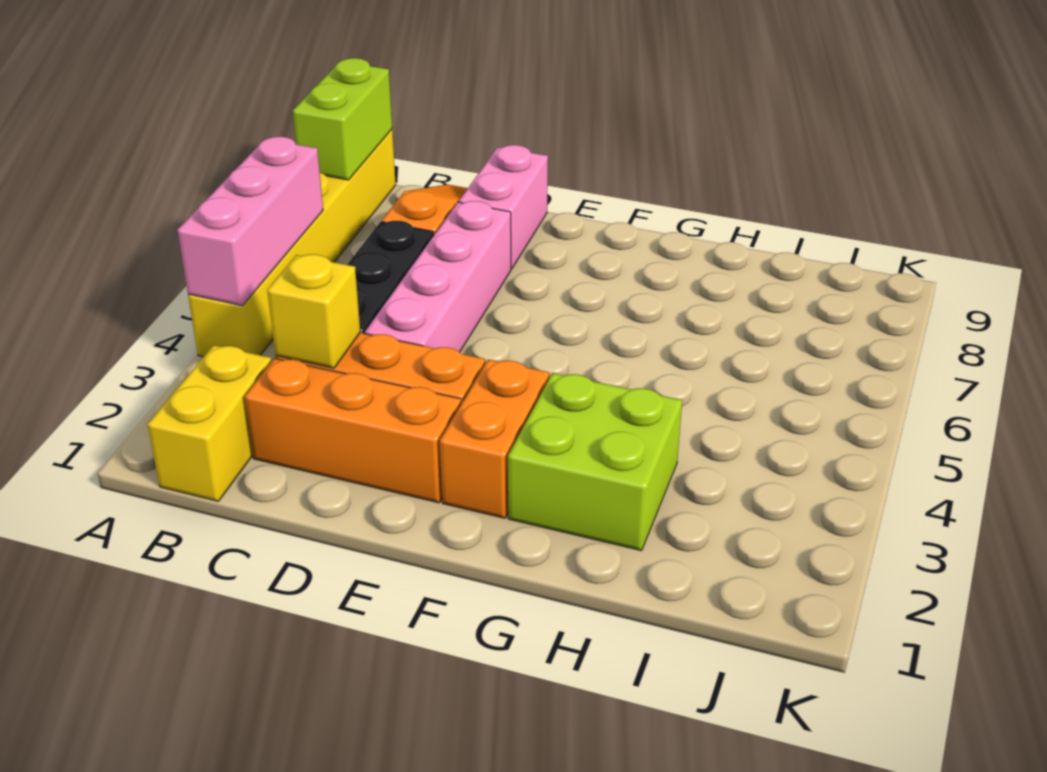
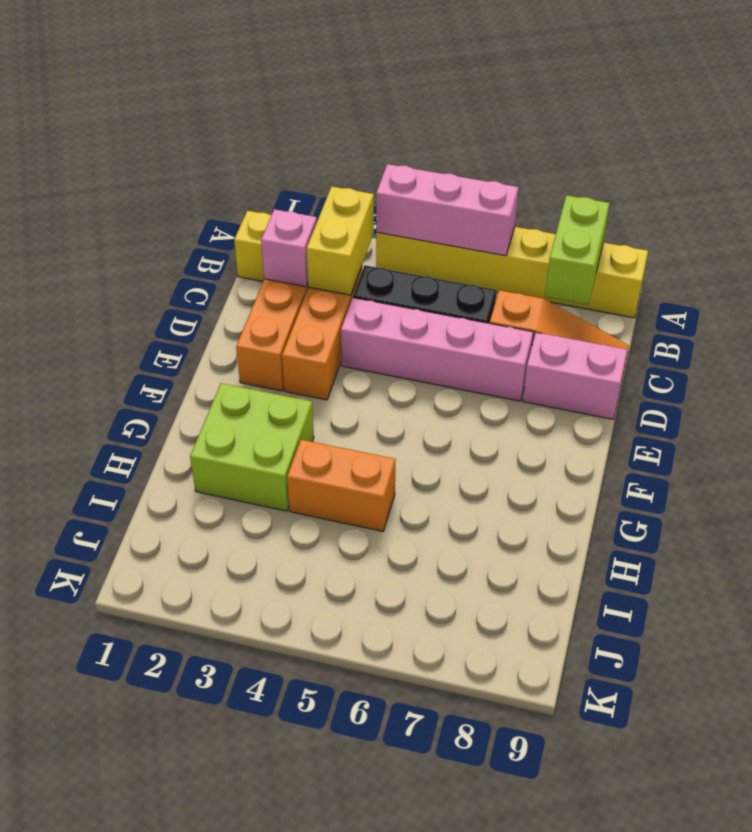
lime 1x2 brick [293,58,392,180] -> lime 1x2 brick turned to [545,195,609,305]
none -> pink 1x1 brick [261,209,317,287]
yellow 1x1 brick [267,254,360,368] -> yellow 1x2 brick [307,186,374,295]
orange 1x2 brick [440,360,549,518] -> orange 1x2 brick moved to [287,440,396,531]

